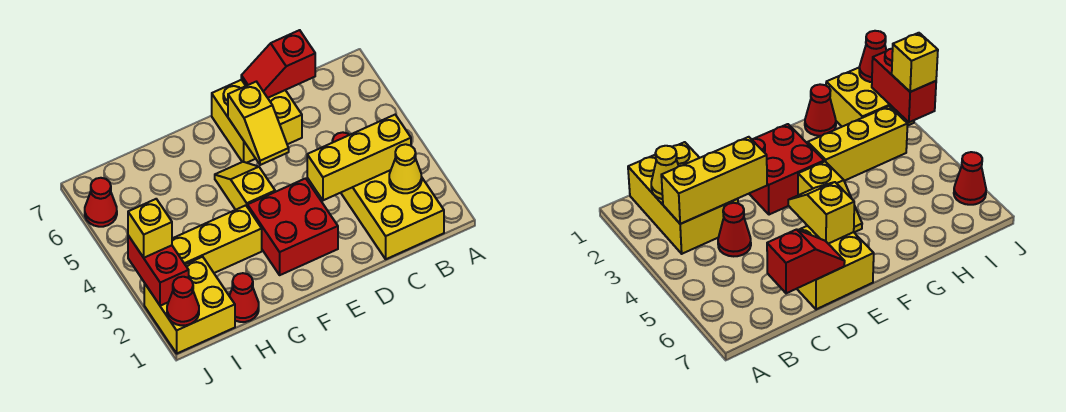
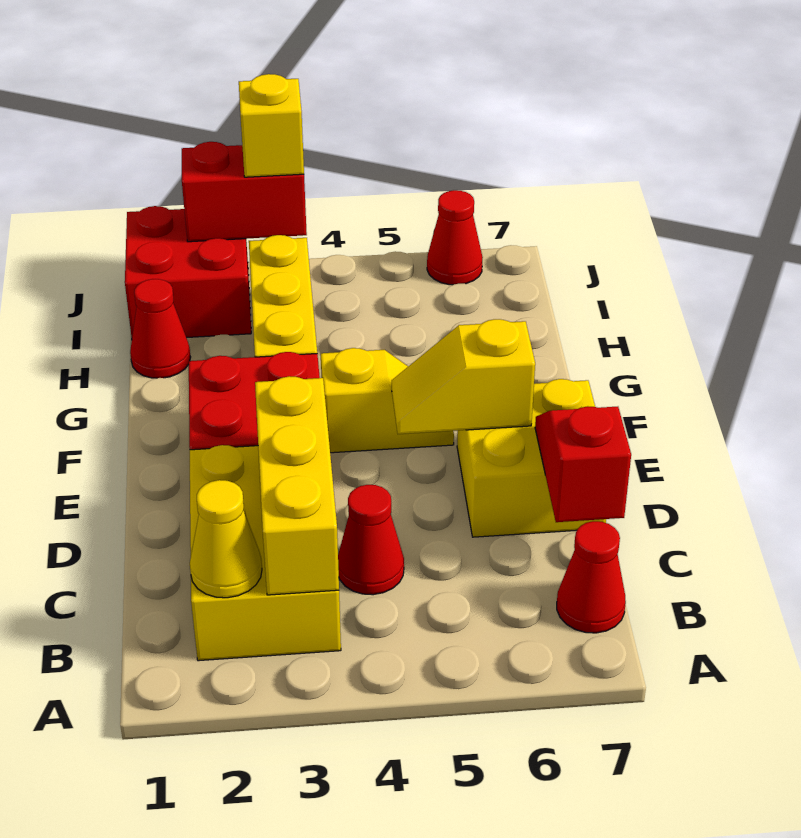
yellow 2x3 brick [341,170,444,259] -> yellow 2x3 brick turned to [190,445,341,661]
yellow 2x2 brick [144,257,235,353] -> red 2x2 brick [125,206,251,338]
red 1x1 cone [167,277,199,326] -> red 1x1 cone moved to [557,521,626,633]

